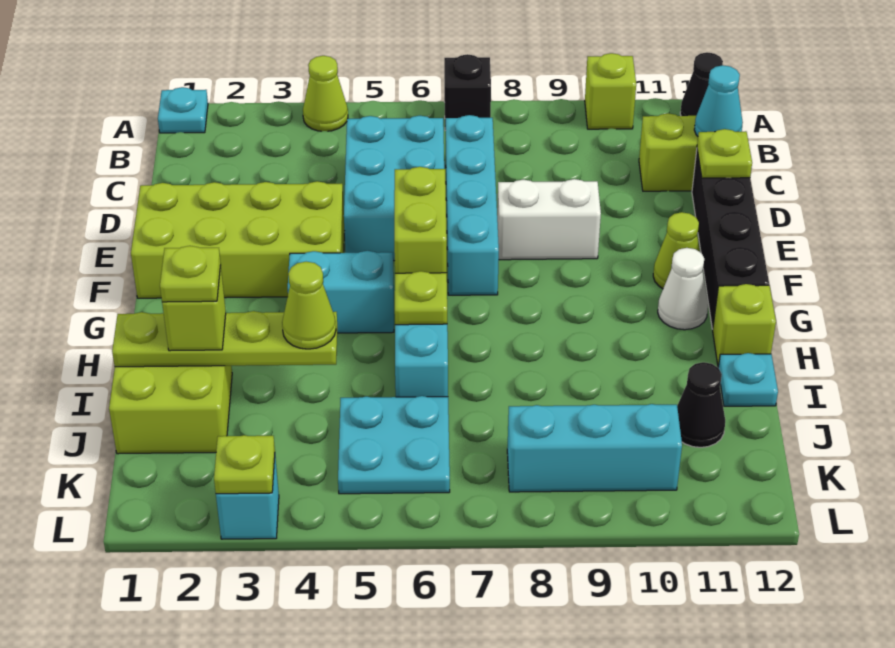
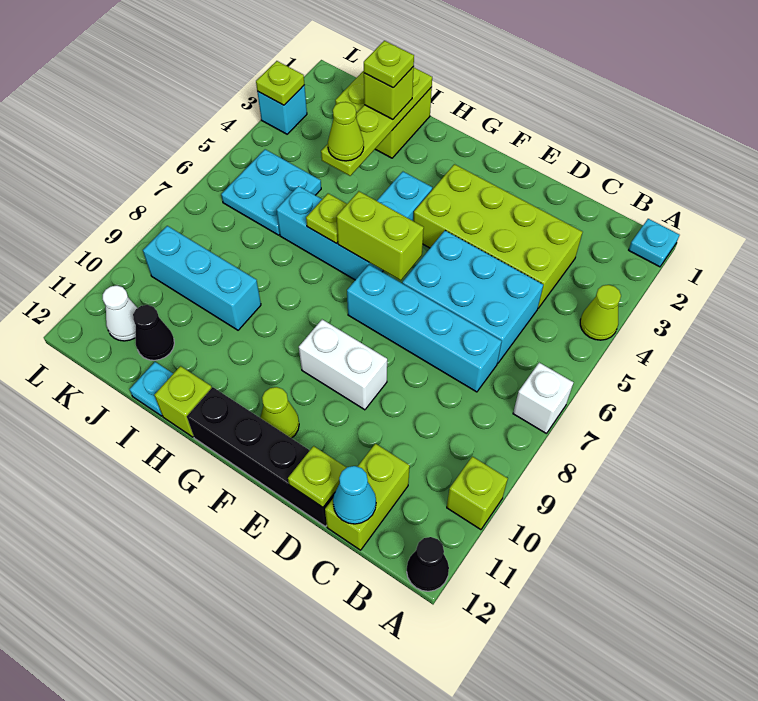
black 1x1 brick [444,54,491,131] -> white 1x1 brick [513,363,574,434]
lime 2x4 brick [131,181,345,298] -> lime 2x4 brick turned to [413,164,582,308]
white 1x2 brick [497,179,601,260] -> white 1x2 brick turned to [299,320,387,410]
white 1x1 cone [658,248,708,330] -> white 1x1 cone moved to [103,286,137,341]
cyan 1x3 brick [507,404,682,492] -> cyan 1x3 brick turned to [143,226,261,330]

